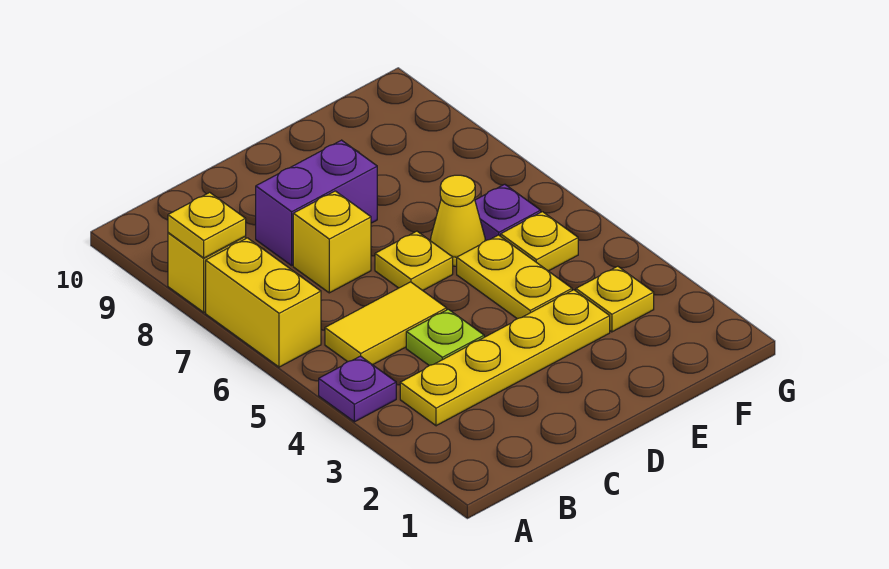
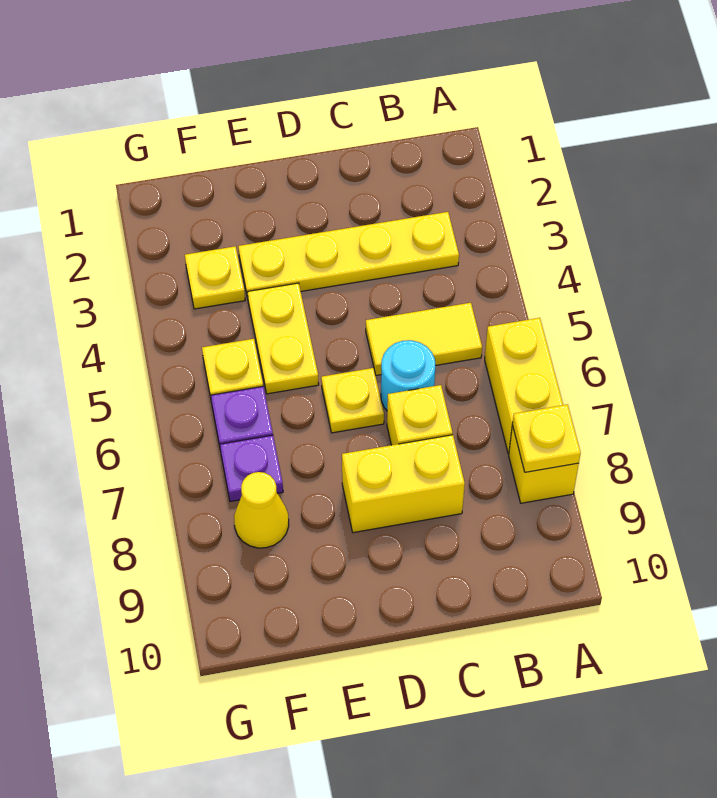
purple 1x1 plate [319,356,396,422] -> purple 1x1 plate moved to [220,435,283,501]
lime 1x1 plate [406,309,484,366] -> none
none -> cyan 1x1 round brick [381,340,435,410]
purple 1x2 brick [256,140,377,265] -> yellow 1x2 brick [342,435,465,533]
yellow 1x1 cone [431,175,485,266] -> yellow 1x1 cone moved to [234,472,289,548]

